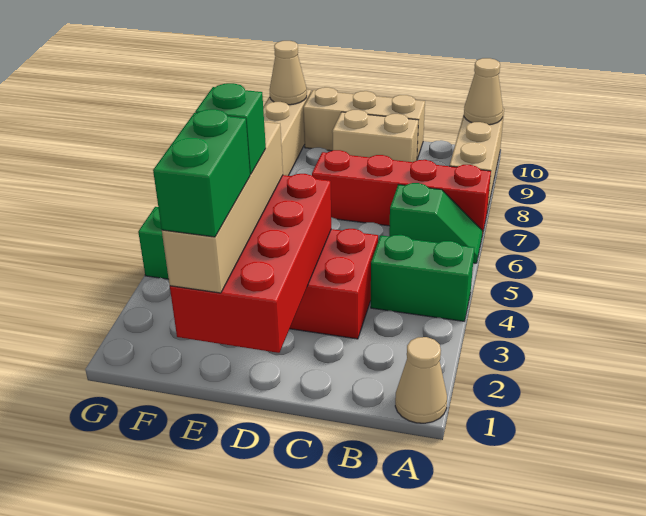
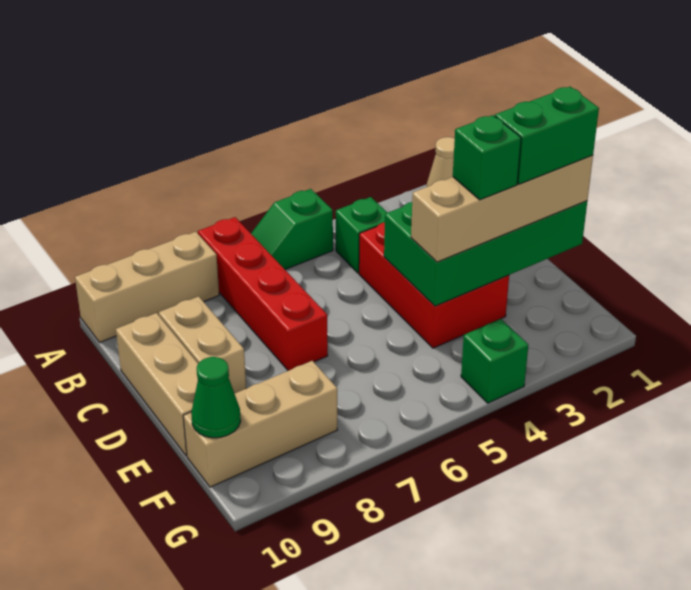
green 1x2 brick [371,235,474,321] -> green 1x1 brick [336,197,388,273]
green 1x2 slope [389,183,482,263] -> green 1x2 slope turned to [251,189,333,269]
tan 1x1 cone [464,58,503,125] -> none
red 2x4 brick [170,174,331,353] -> green 2x4 brick [384,201,587,306]
tan 1x1 cone [270,41,307,105] -> green 1x1 cone [191,357,241,438]

